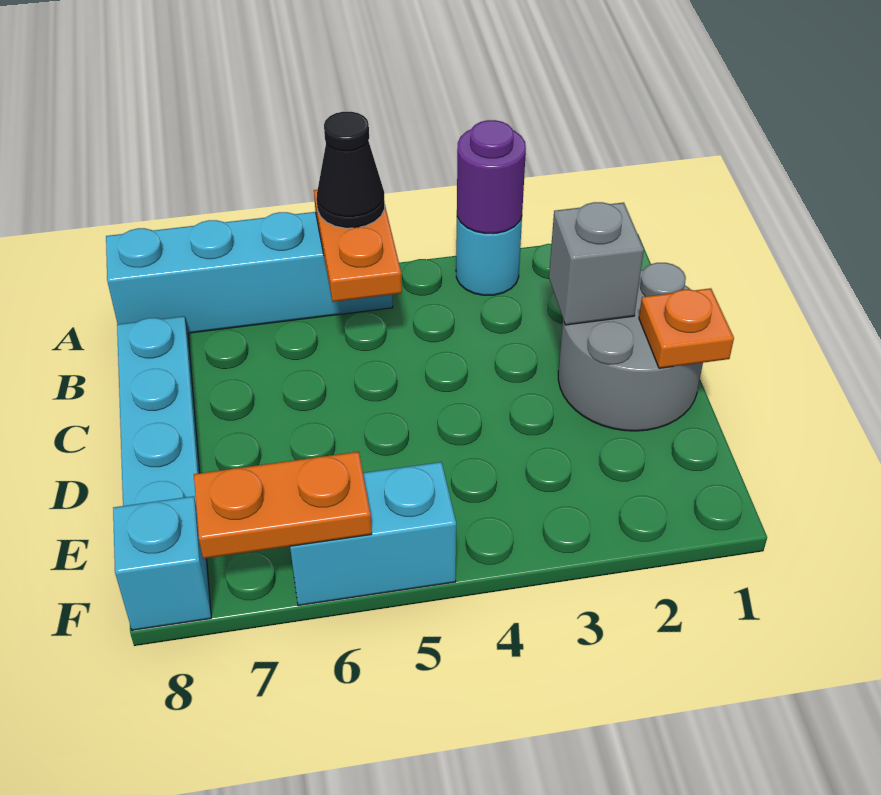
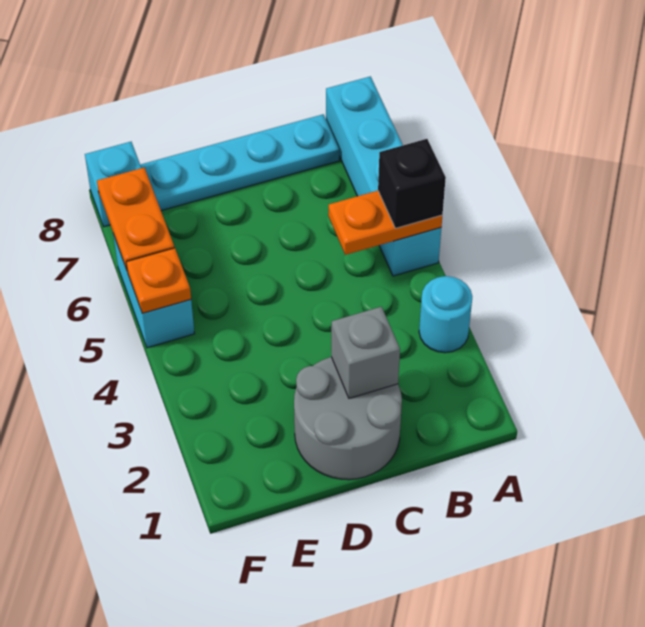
purple 1x1 round brick [457,120,526,234] -> none
black 1x1 cone [317,112,385,228] -> black 1x1 brick [378,139,446,228]
orange 1x1 plate [639,288,734,368] -> orange 1x1 plate moved to [126,248,191,313]

